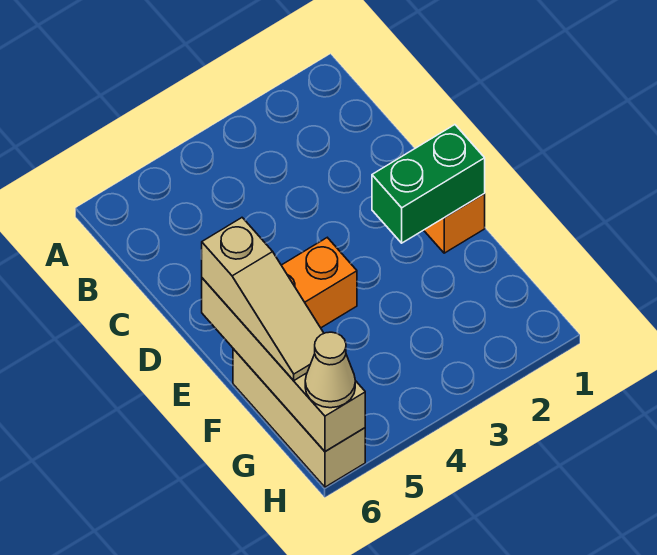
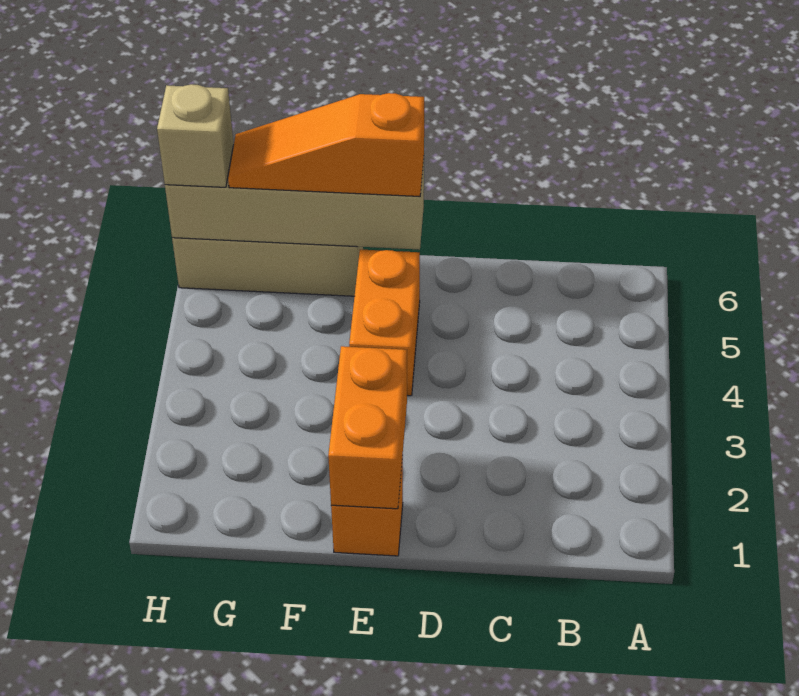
green 1x2 brick [372,125,485,243] -> orange 1x2 brick [328,346,407,509]
tan 1x3 slope [201,218,324,381] -> orange 1x3 slope [228,93,424,196]
tan 1x1 cone [305,332,355,408] -> tan 1x1 brick [157,84,234,187]

